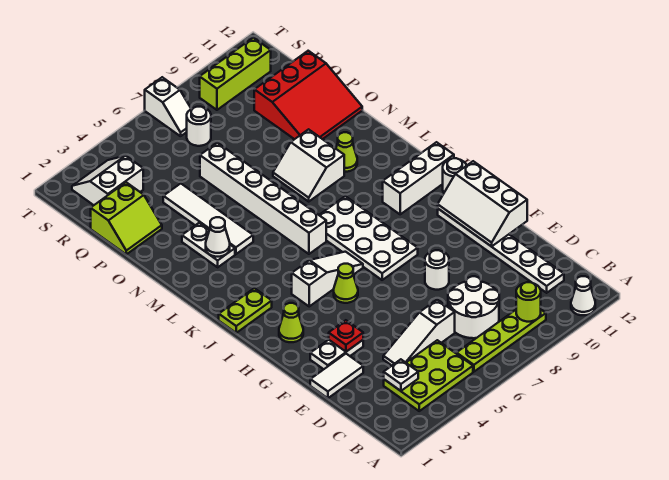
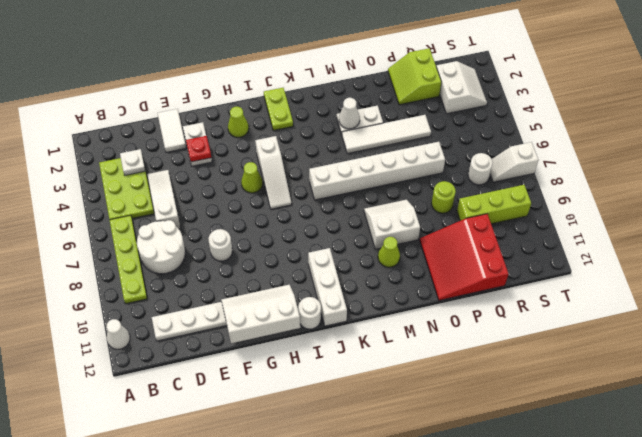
lime 1x1 round brick [516,282,541,322] -> lime 1x1 round brick moved to [432,181,456,213]
white 2x4 plate [319,196,418,280] -> none
lime 1x3 brick [200,38,271,110] -> lime 1x3 brick turned to [457,185,531,224]

